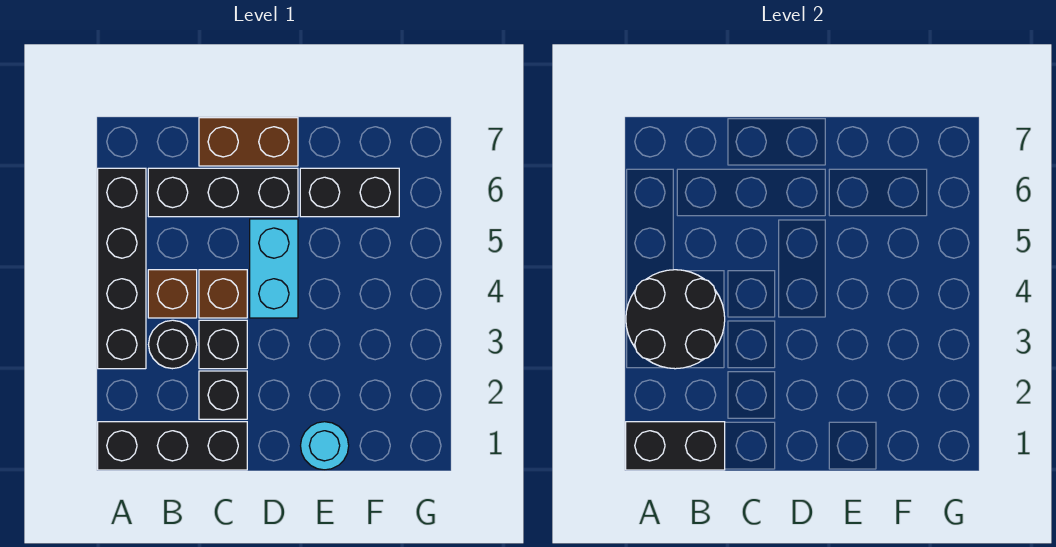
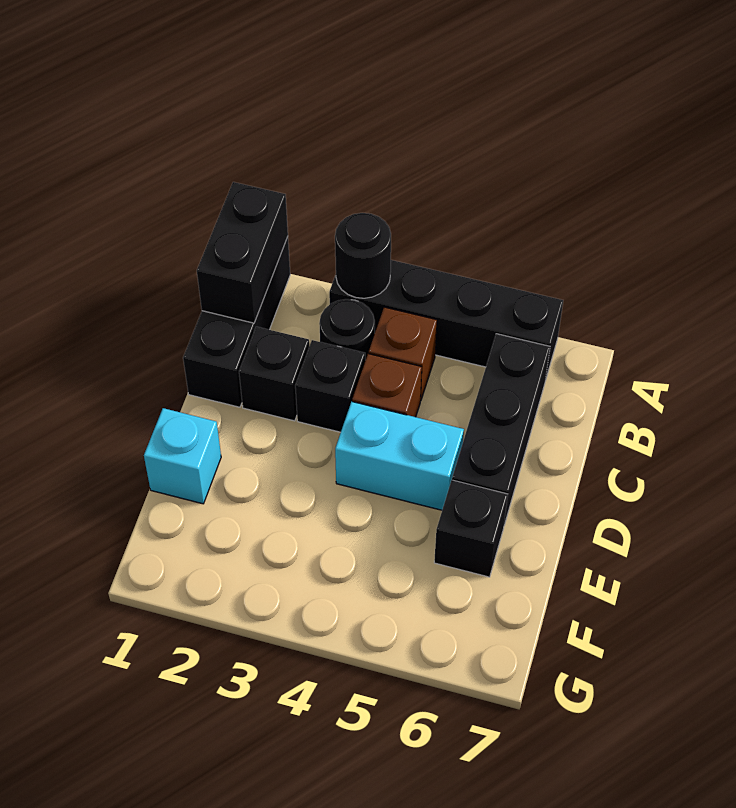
black 2x2 round brick [626,270,725,369] -> black 1x1 round brick [335,213,391,298]
brown 1x2 brick [199,118,298,166] -> none
cyan 1x1 round brick [301,422,349,470] -> cyan 1x1 brick [144,408,221,504]
black 1x2 brick [300,168,399,217] -> black 1x1 brick [434,480,508,577]

